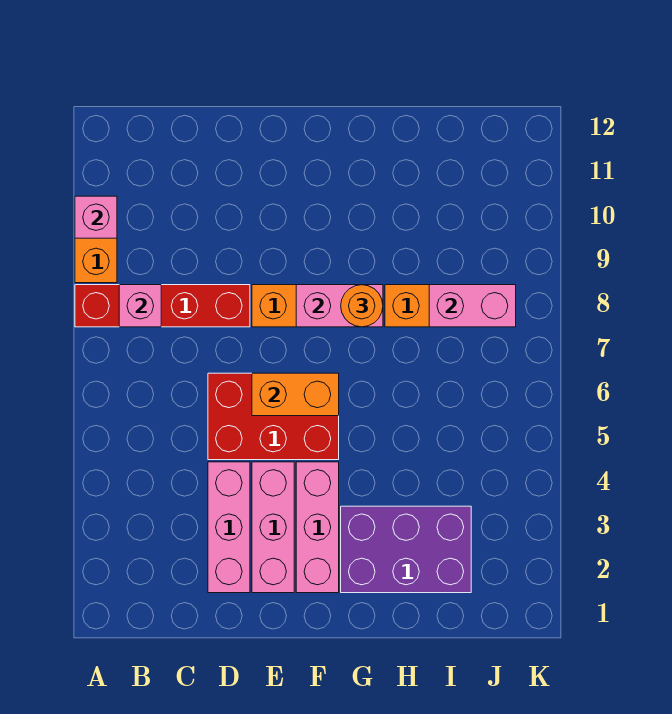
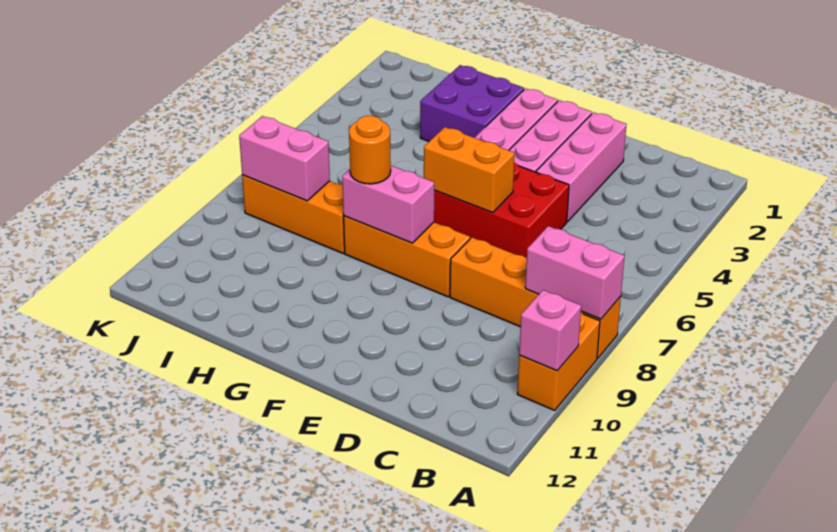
red 1x4 brick [75,285,250,327] -> orange 1x4 brick [450,237,621,359]
pink 1x1 brick [119,285,161,327] -> pink 1x2 brick [525,226,624,319]
purple 2x3 brick [341,506,471,593] -> purple 2x2 brick [420,65,524,141]

